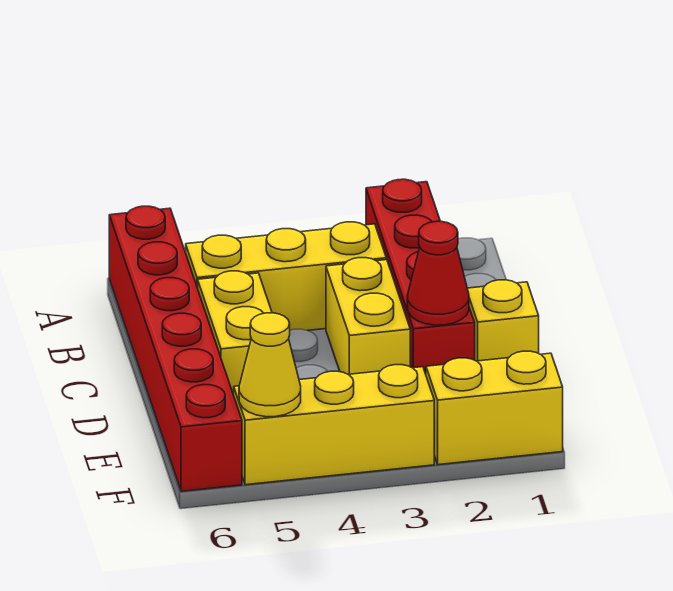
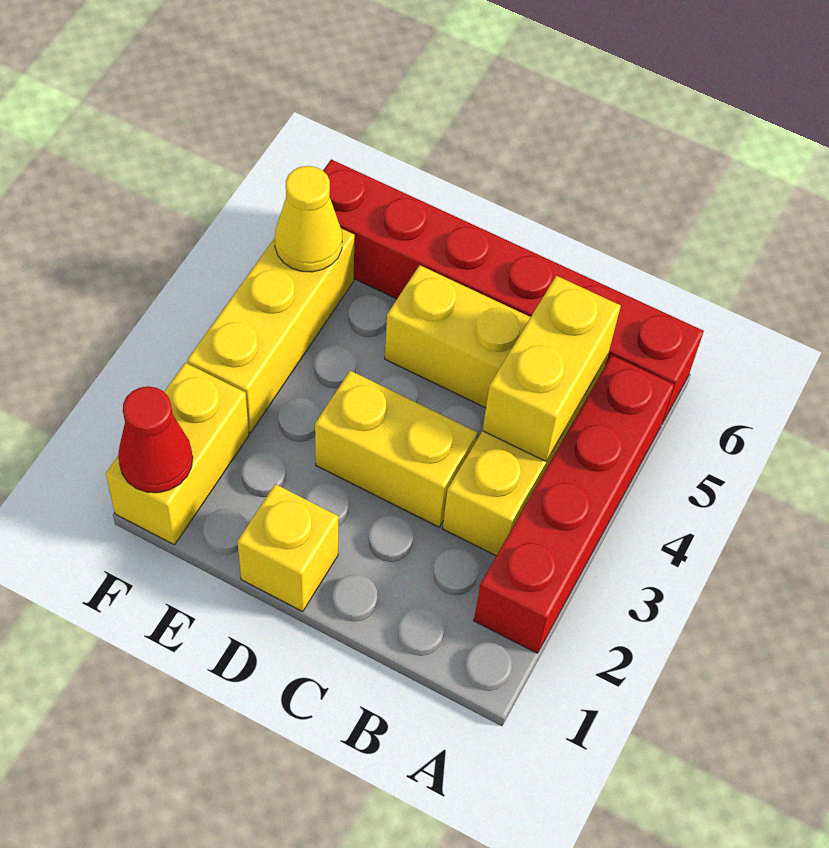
red 1x4 brick [366,179,475,374] -> red 1x4 brick turned to [474,355,674,653]
none -> yellow 1x2 brick [482,276,621,461]
red 1x1 cone [407,221,469,325] -> red 1x1 cone moved to [118,386,193,493]

